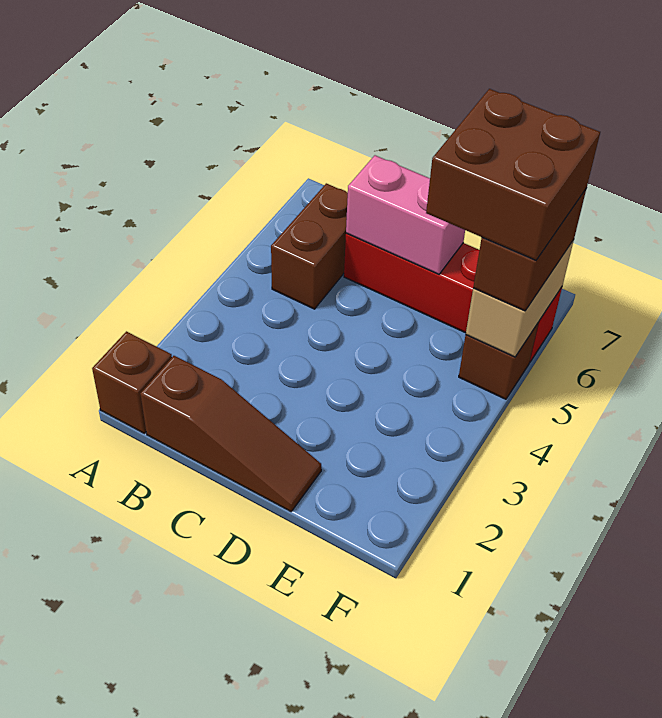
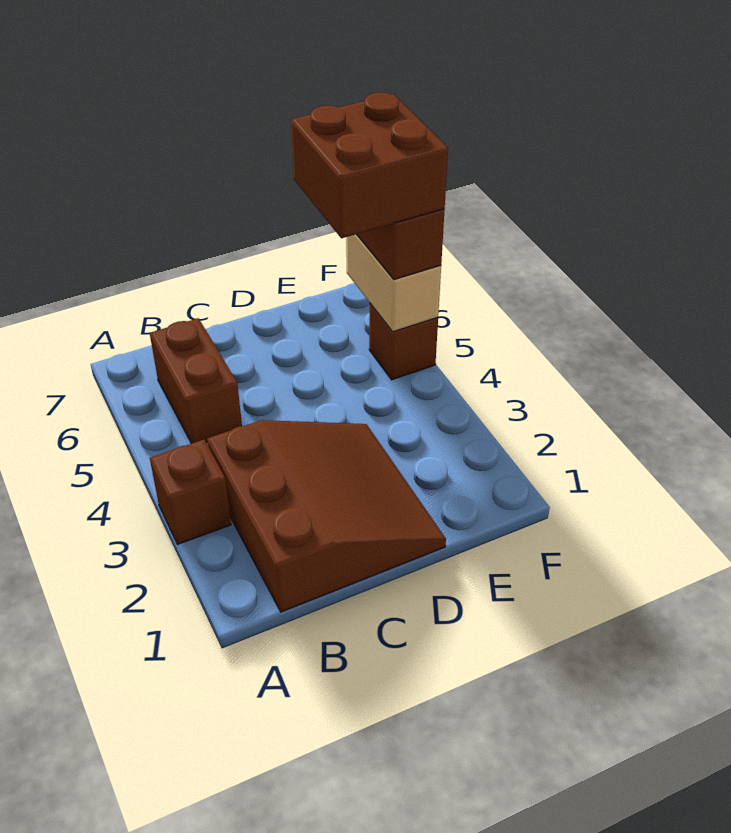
brown 1x1 brick [92,331,172,433] -> brown 1x1 brick moved to [150,440,231,544]
brown 1x3 slope [140,356,321,511] -> brown 3x3 slope [207,420,446,612]
red 1x4 brick [344,233,562,362] -> none
pink 1x2 brick [346,155,465,274] -> none

